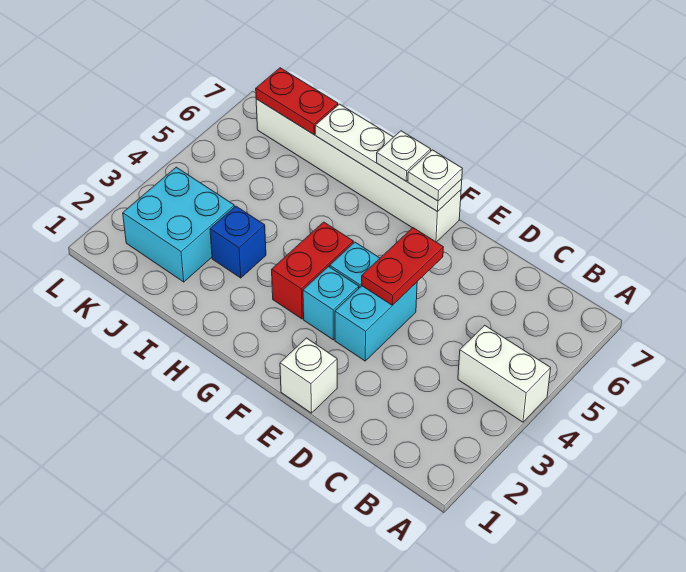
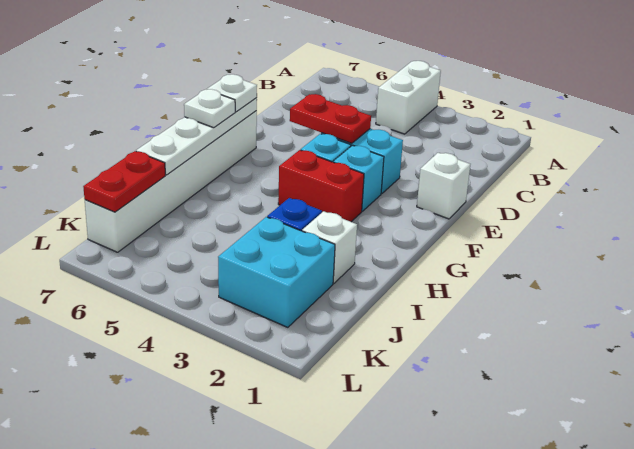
none -> white 1x1 brick [302,211,357,283]

